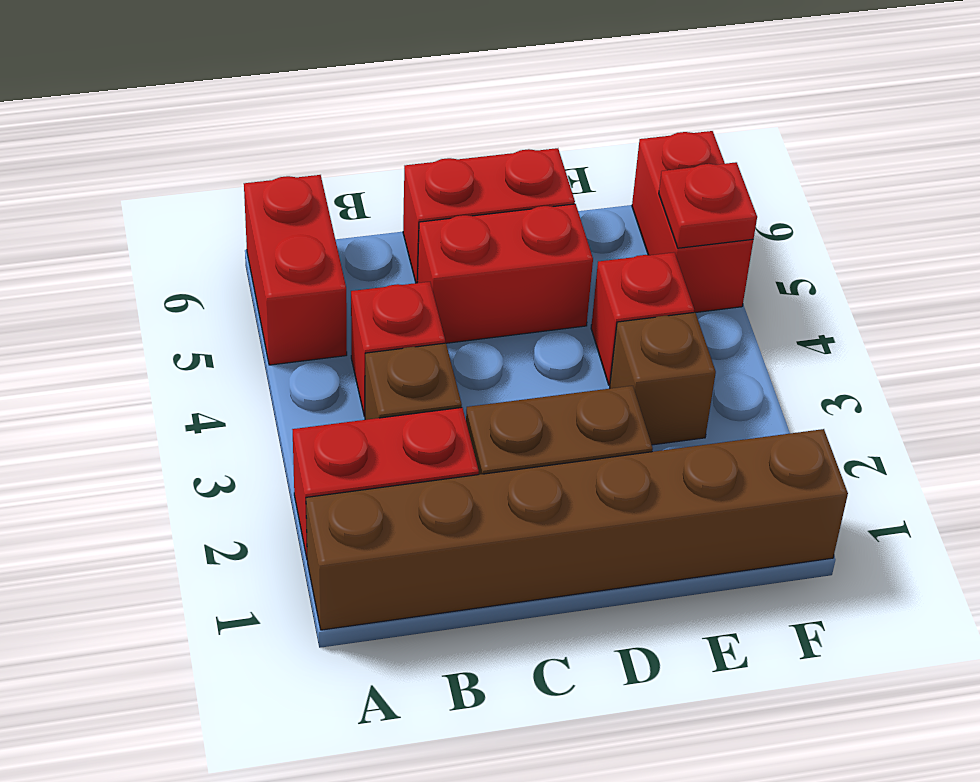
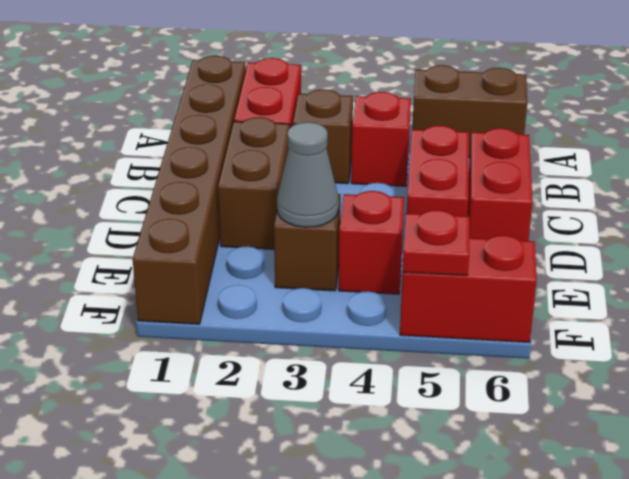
red 1x2 brick [244,175,347,365] -> brown 1x2 brick [412,65,527,158]
none -> grey 1x1 cone [277,122,339,227]

